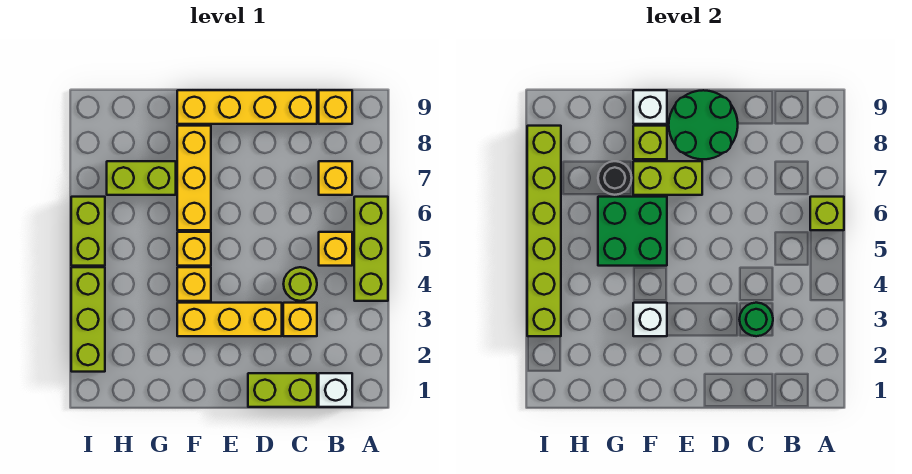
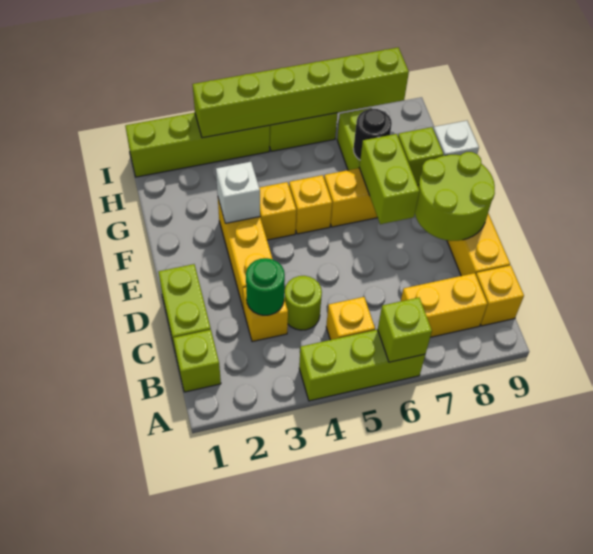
white 1x1 brick [319,373,352,407] -> lime 1x1 brick [173,330,221,392]
yellow 1x1 brick [319,161,352,195] -> yellow 1x2 brick [401,273,487,337]
green 2x2 round brick [669,90,738,159] -> lime 2x2 round brick [415,152,495,241]
green 2x2 brick [598,197,667,266] -> none
lime 1x3 brick [71,267,105,372] -> lime 1x4 brick [125,113,270,177]

